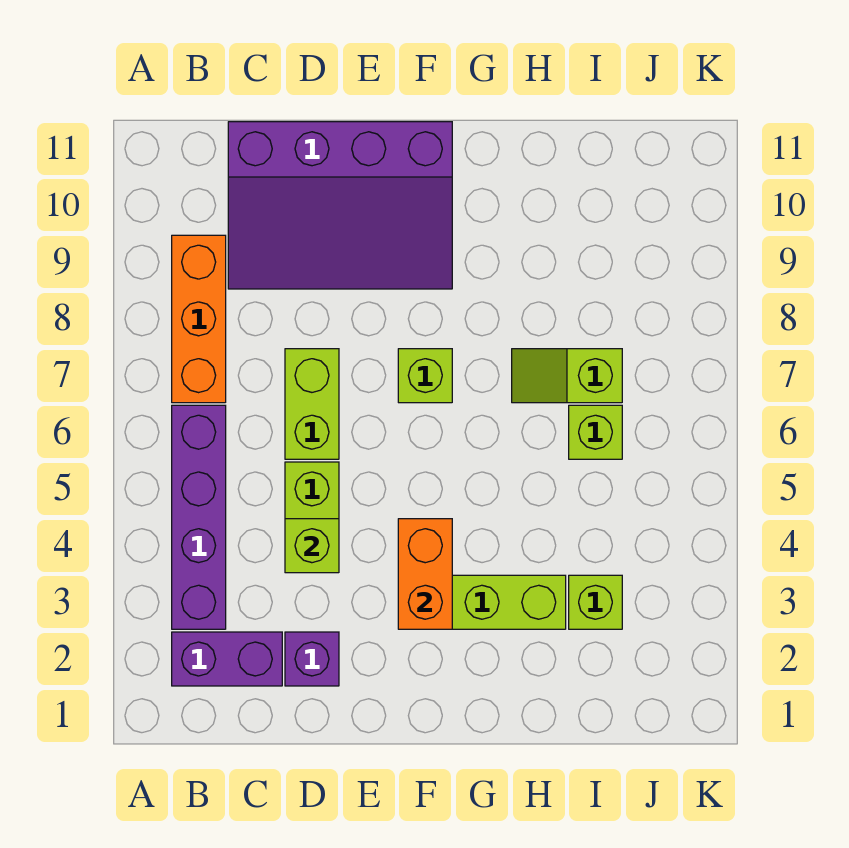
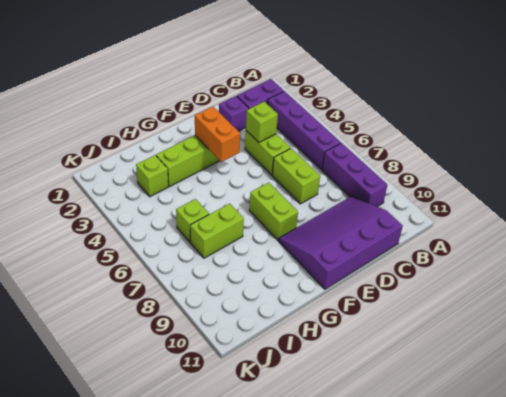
orange 1x3 brick [172,235,226,403] -> purple 1x3 brick [322,143,387,207]
lime 1x1 brick [398,349,452,403] -> lime 1x2 brick [249,182,298,240]
lime 1x2 slope [512,349,622,403] -> lime 1x2 brick [190,204,244,258]

